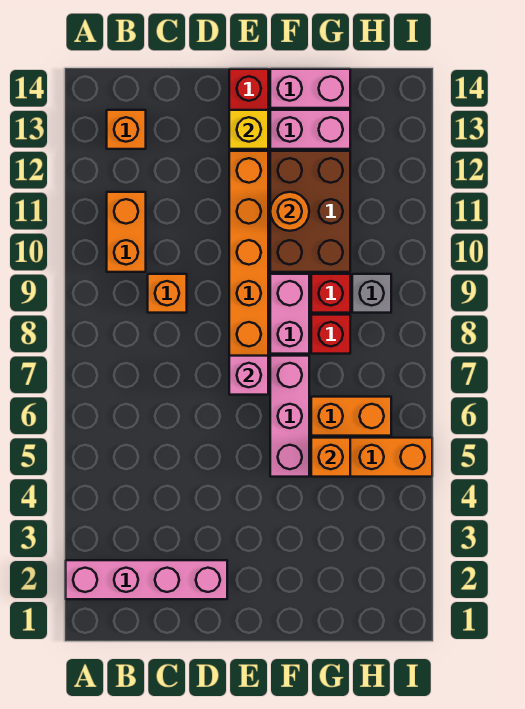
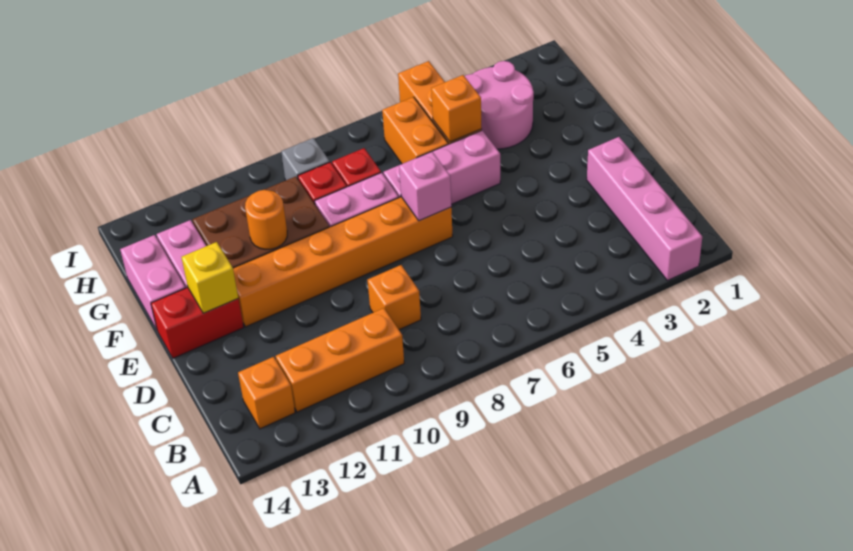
orange 1x2 brick [107,192,146,272] -> orange 1x3 brick [276,308,404,412]
none -> pink 2x2 round brick [465,61,534,149]

